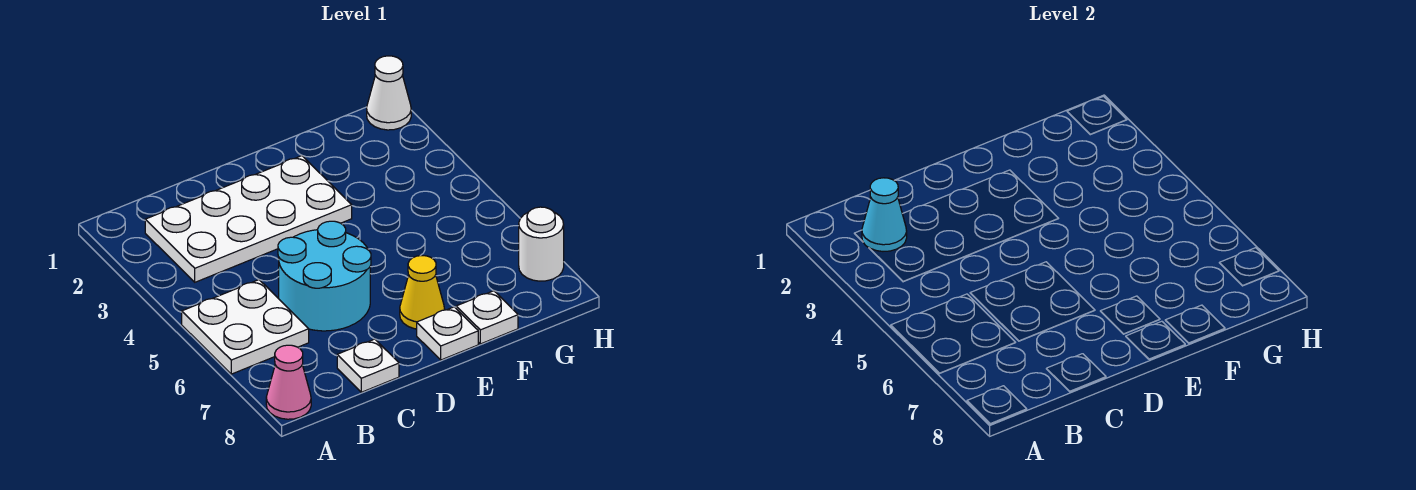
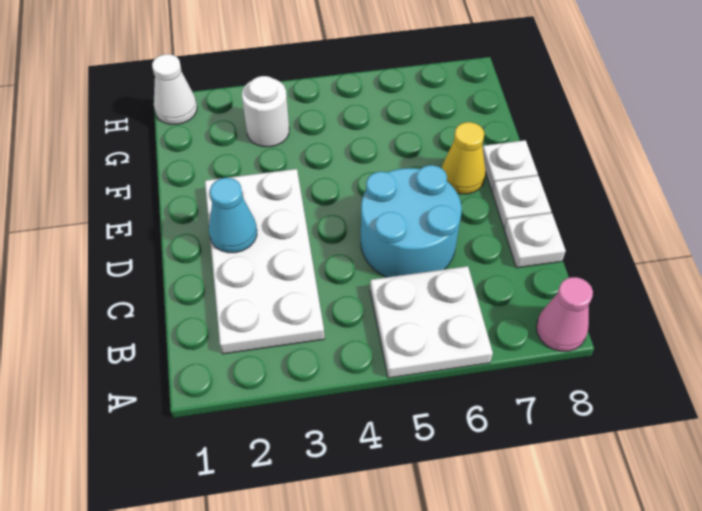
cyan 1x1 cone [862,178,907,251] -> cyan 1x1 cone moved to [209,178,257,253]
white 1x1 plate [456,291,518,344] -> white 1x1 plate moved to [492,176,551,228]
white 1x1 round brick [519,207,564,281] -> white 1x1 round brick moved to [242,76,289,147]

